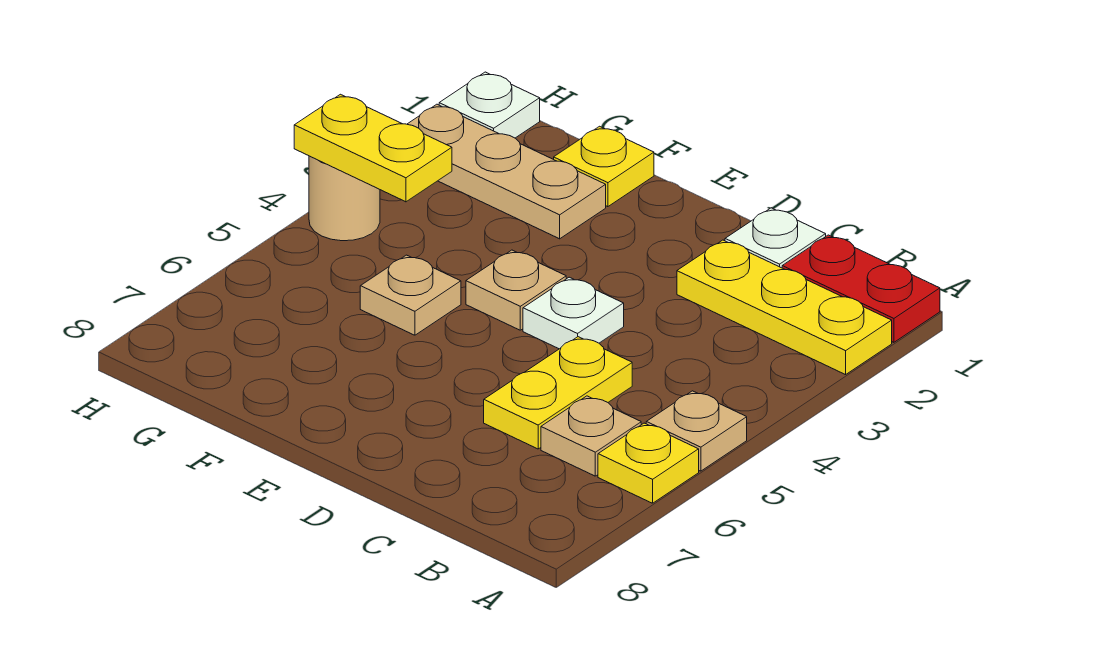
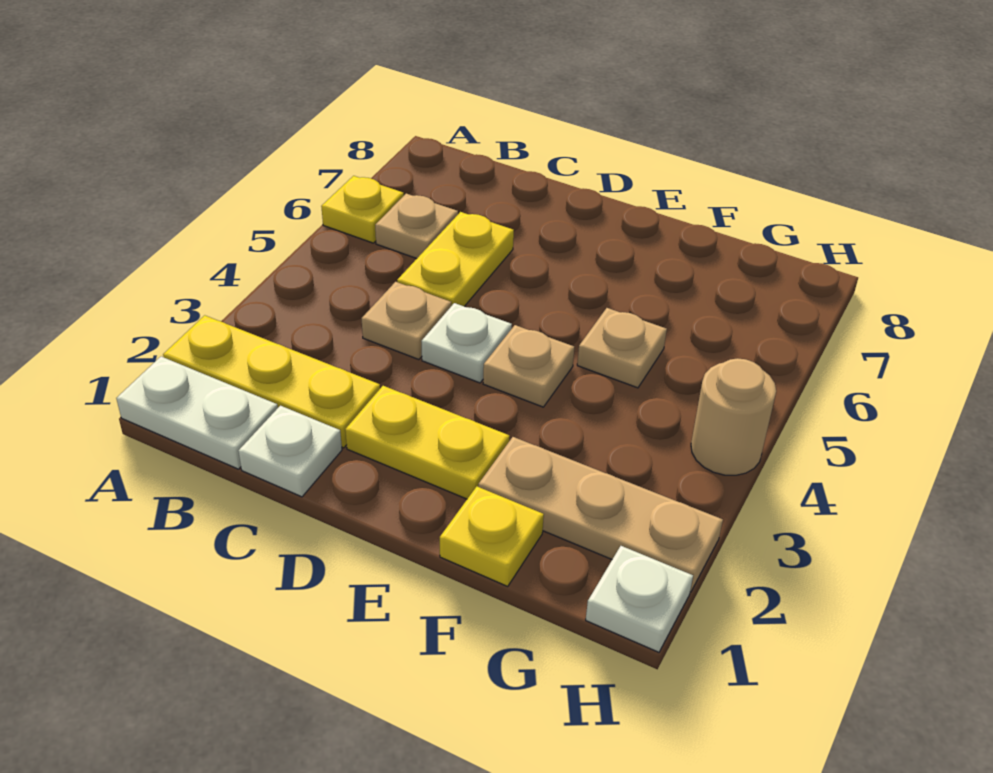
red 1x2 plate [782,235,940,342] -> white 1x2 plate [116,356,278,469]
tan 1x1 plate [646,391,747,471] -> tan 1x1 plate moved to [362,282,451,360]
yellow 1x2 plate [294,94,452,202] -> yellow 1x2 plate moved to [345,386,510,499]

